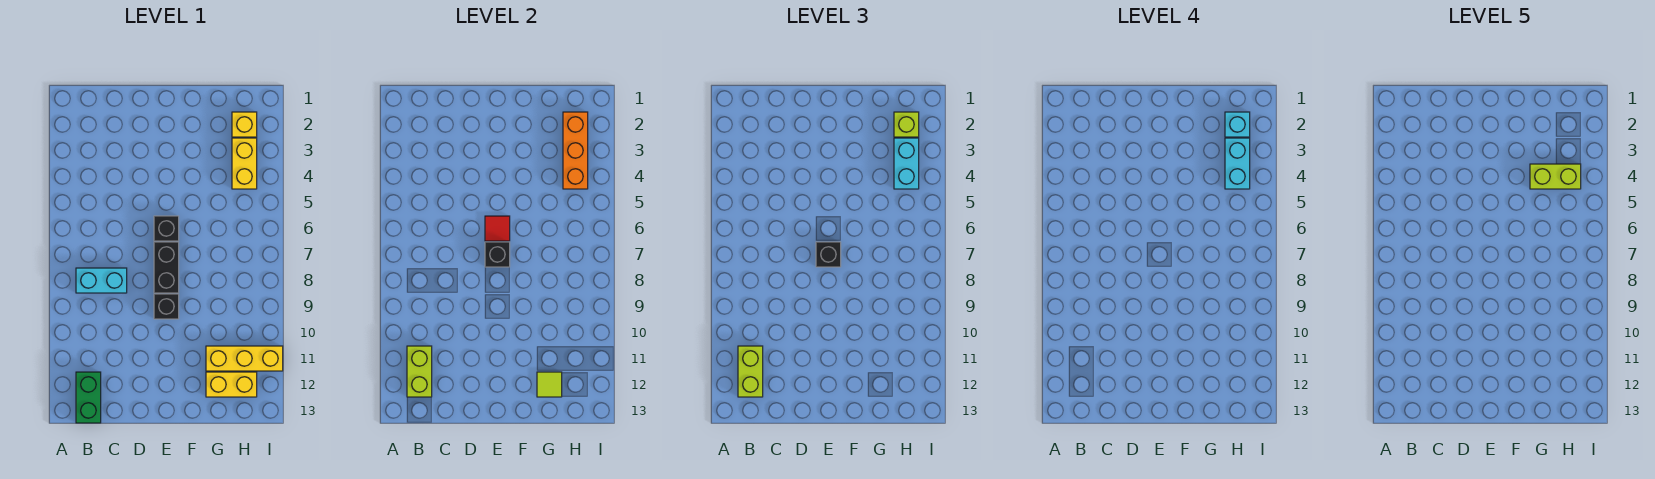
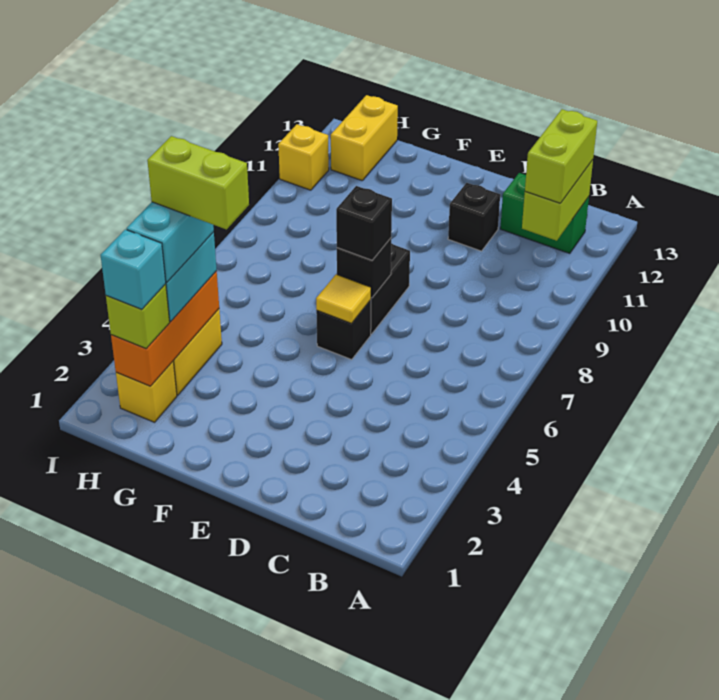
cyan 1x2 brick [76,268,127,293] -> none
green 1x2 brick [76,372,101,423] -> green 1x2 brick turned to [500,173,589,253]
red 1x1 tile [485,216,510,241] -> yellow 1x1 tile [316,274,371,324]
black 1x1 brick [154,294,179,319] -> black 1x1 brick moved to [448,183,500,251]
yellow 1x3 brick [206,346,283,371] -> yellow 1x1 brick [278,124,329,190]
yellow 1x2 brick [206,372,257,397] -> yellow 1x2 brick turned to [331,95,398,180]
lime 1x1 tile [537,372,562,397] -> none

